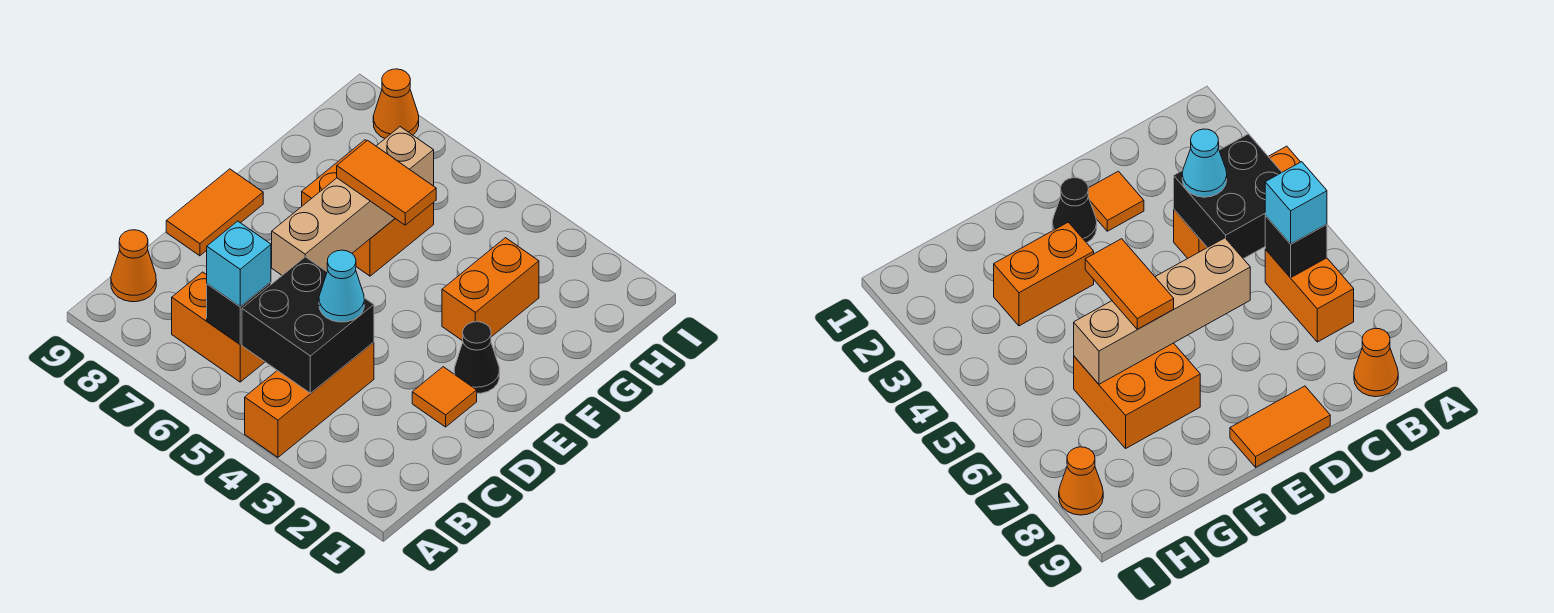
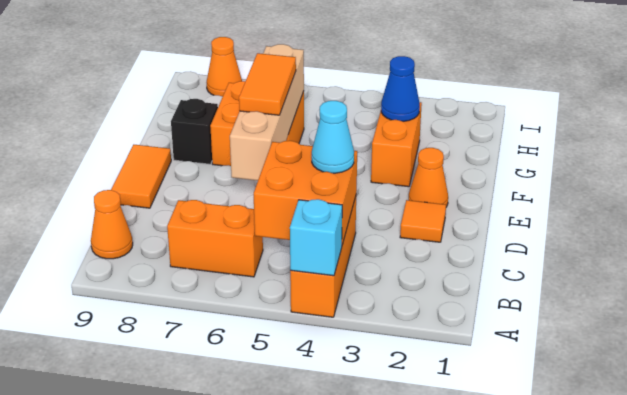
black 2x2 brick [242,257,374,393] -> orange 2x2 brick [254,141,357,245]
black 1x1 brick [207,282,271,344] -> black 1x1 brick moved to [171,99,218,164]
cyan 1x1 brick [207,221,271,307] -> cyan 1x1 brick moved to [290,199,342,276]
black 1x1 cone [454,322,499,393] -> orange 1x1 cone [409,148,448,207]
orange 1x2 tile [337,140,436,225] -> orange 1x2 tile turned to [239,53,296,115]
none -> blue 1x1 cone [381,56,420,121]

